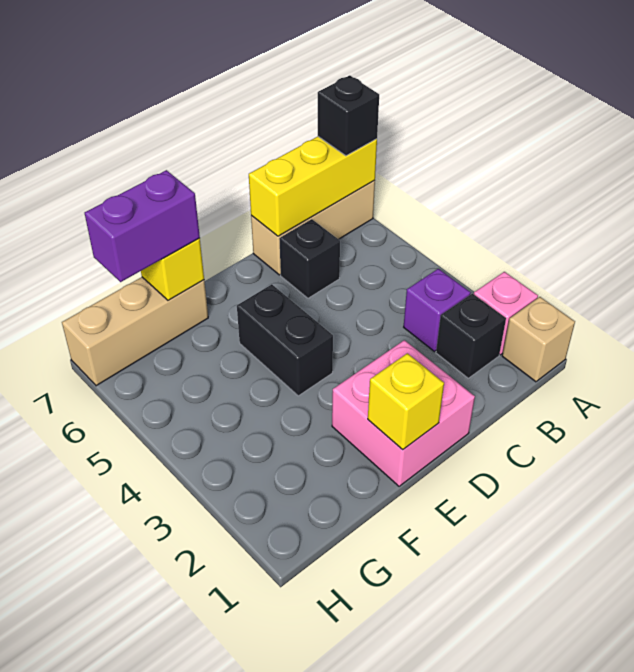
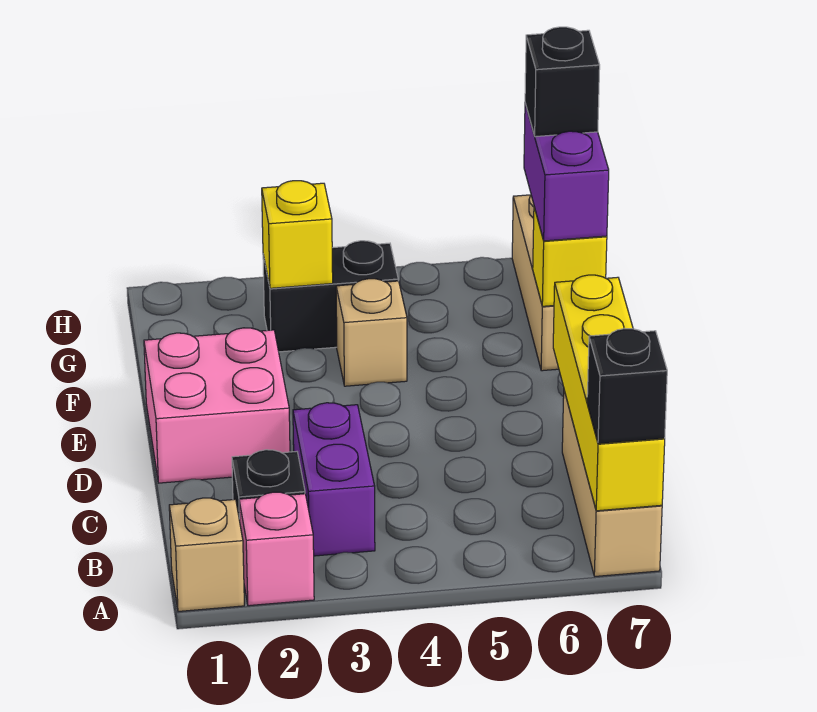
yellow 1x3 brick [249,137,377,236] -> yellow 1x4 brick [553,275,665,511]
purple 1x1 brick [404,269,471,352] -> purple 1x2 brick [293,403,375,556]
black 1x1 brick [279,219,340,298] -> black 1x1 brick moved to [525,27,600,137]
yellow 1x1 brick [368,353,444,450] -> yellow 1x1 brick moved to [262,181,333,288]
black 1x2 brick [237,284,333,396] -> black 1x2 brick moved to [263,241,398,352]
none -> tan 1x1 brick [336,279,407,386]

